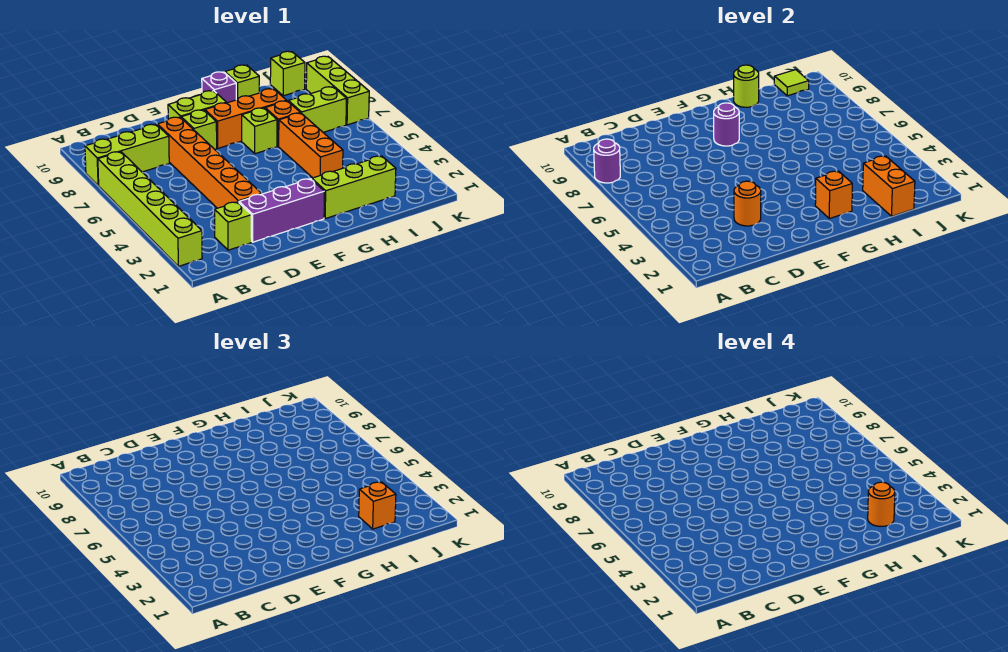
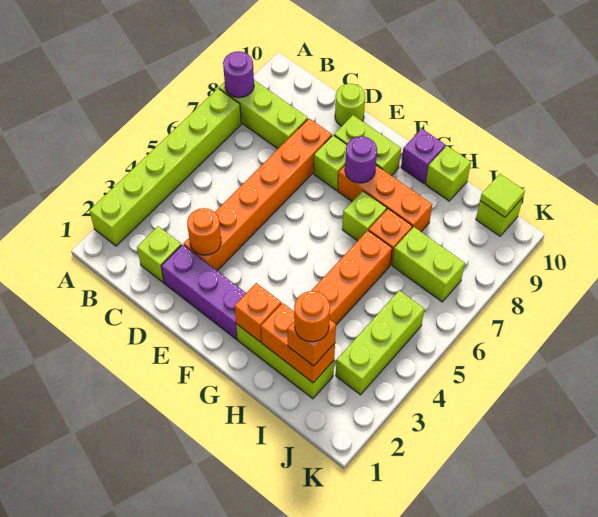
lime 1x1 round brick [734,65,759,107] -> lime 1x1 round brick moved to [335,84,365,126]
orange 1x2 brick [863,156,915,216] -> orange 1x2 brick turned to [261,303,335,383]
lime 1x3 brick [306,56,369,125] -> lime 1x3 brick moved to [336,290,424,395]

